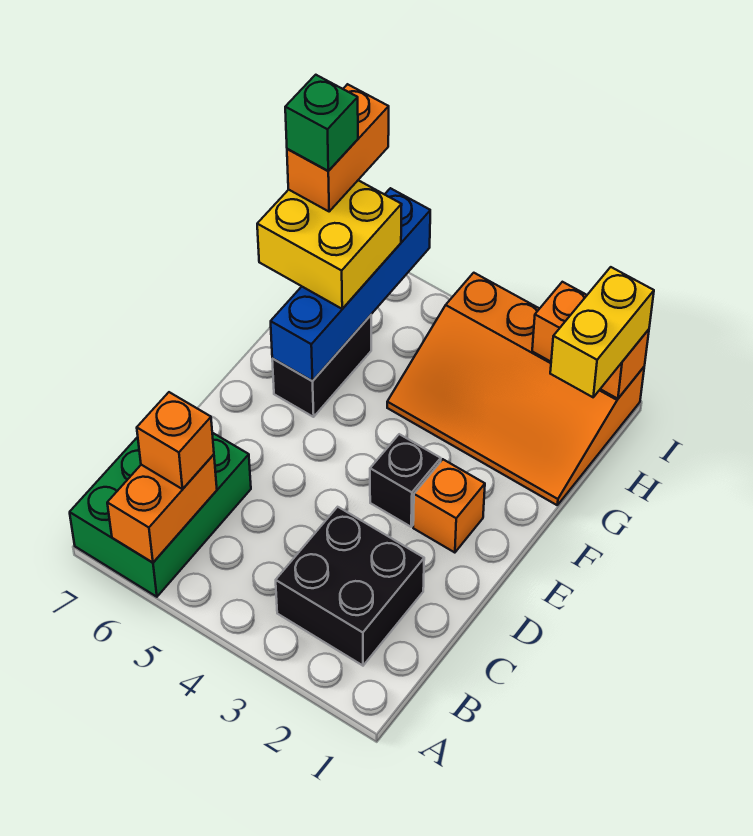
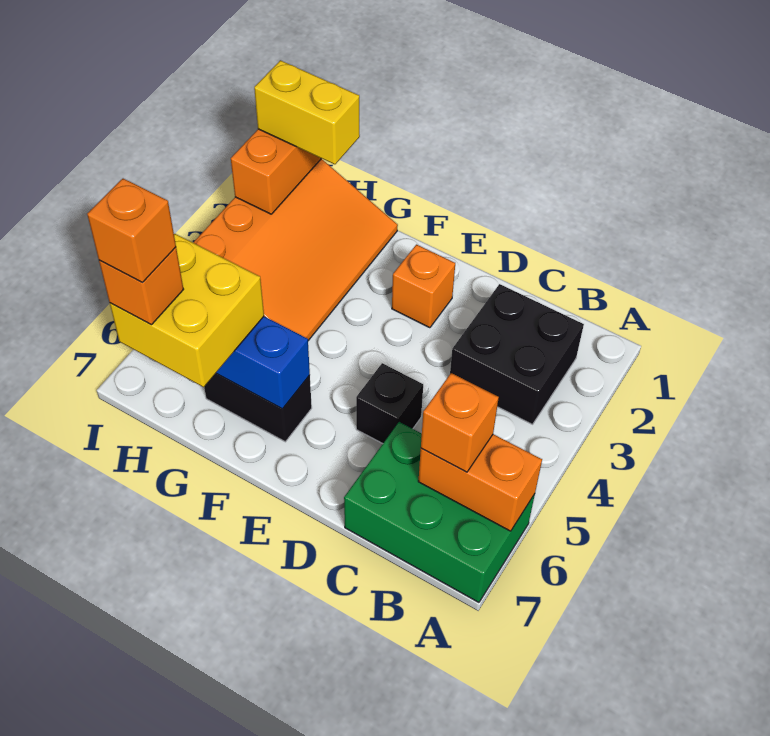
black 1x1 brick [370,434,441,527] -> black 1x1 brick moved to [356,363,423,444]
orange 1x2 brick [287,84,389,211] -> orange 1x1 brick [99,247,184,325]
green 1x1 brick [285,75,358,171] -> orange 1x1 brick [87,179,176,282]

